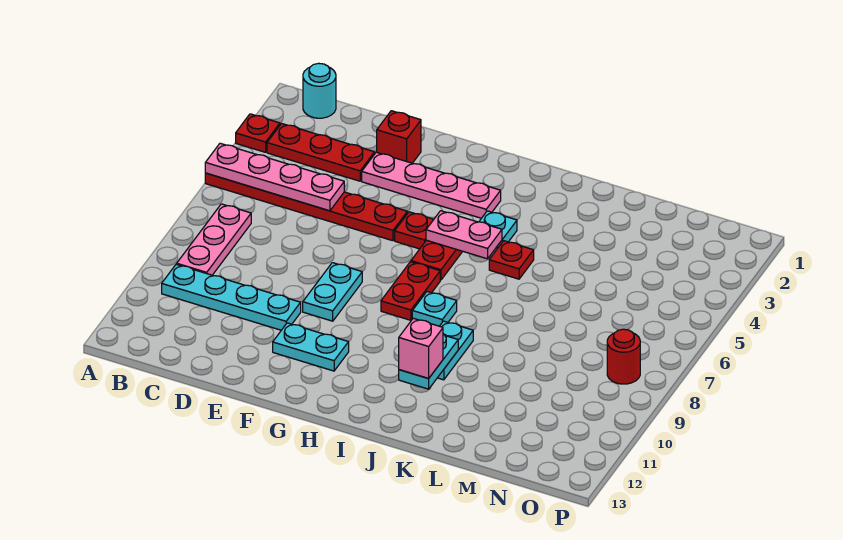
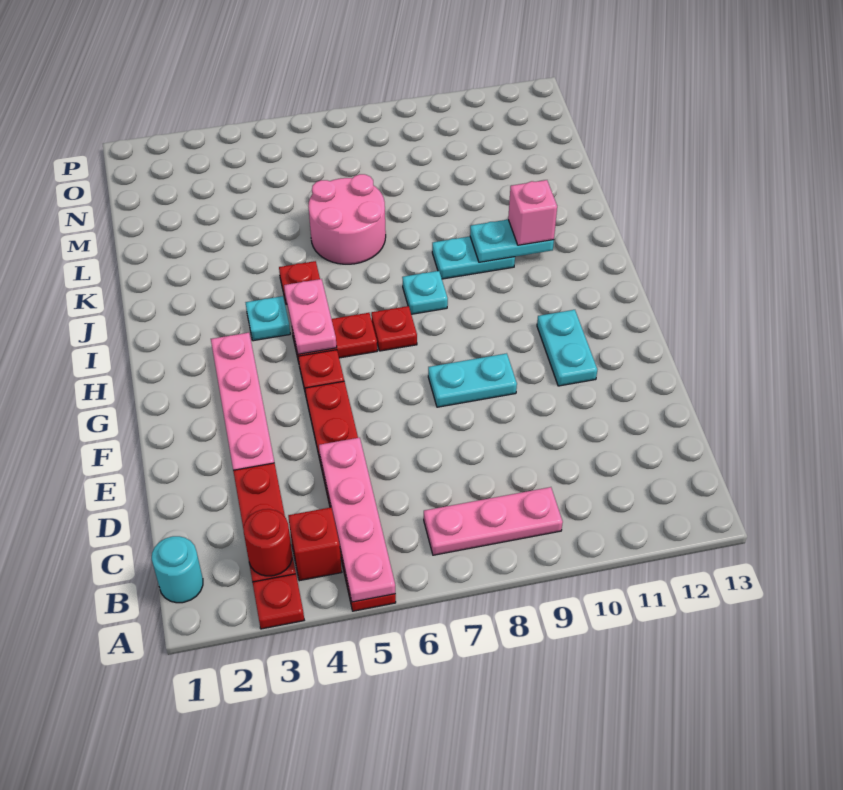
cyan 1x4 plate [162,264,301,330] -> none
red 1x1 brick [377,111,421,163] -> red 1x1 brick moved to [288,507,342,581]
red 1x2 plate [381,262,440,320] -> red 1x1 plate [371,306,417,351]
none -> pink 2x2 round brick [308,174,386,264]
red 1x1 round brick [607,329,640,384] -> red 1x1 round brick moved to [244,509,292,576]

